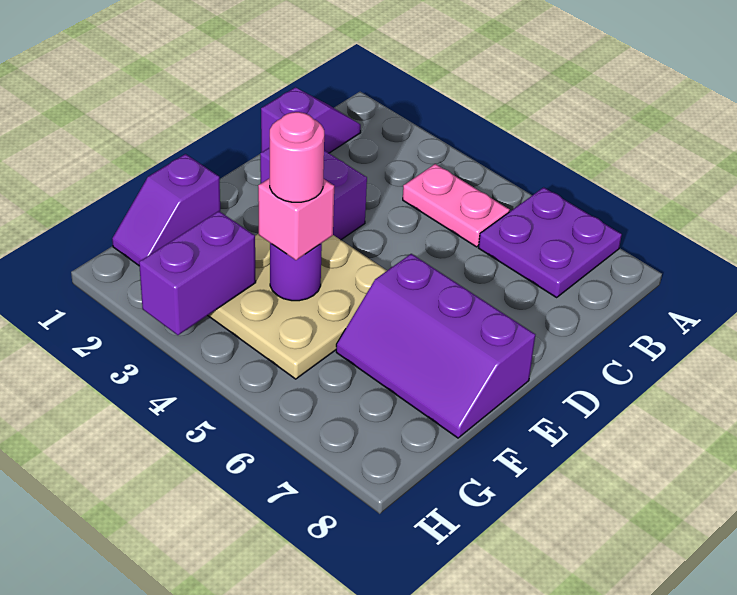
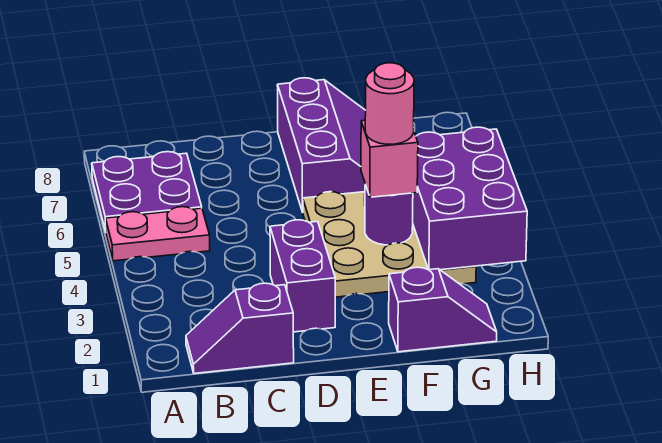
pink 1x2 plate [403,164,510,247] -> pink 1x2 plate turned to [106,207,210,261]
purple 1x2 brick [139,211,256,335] -> purple 2x3 brick [413,127,527,270]

